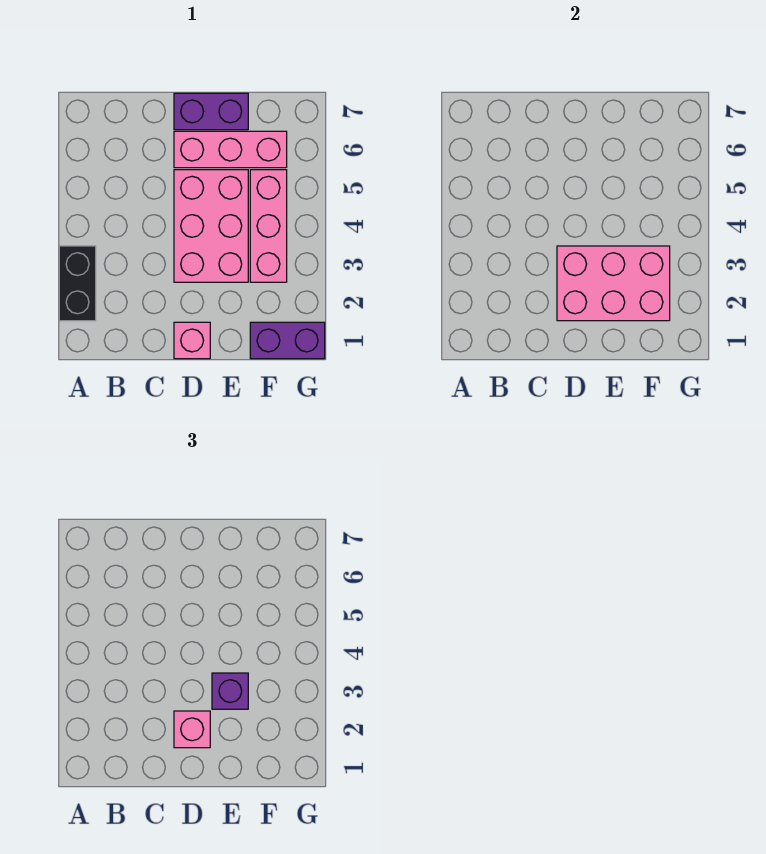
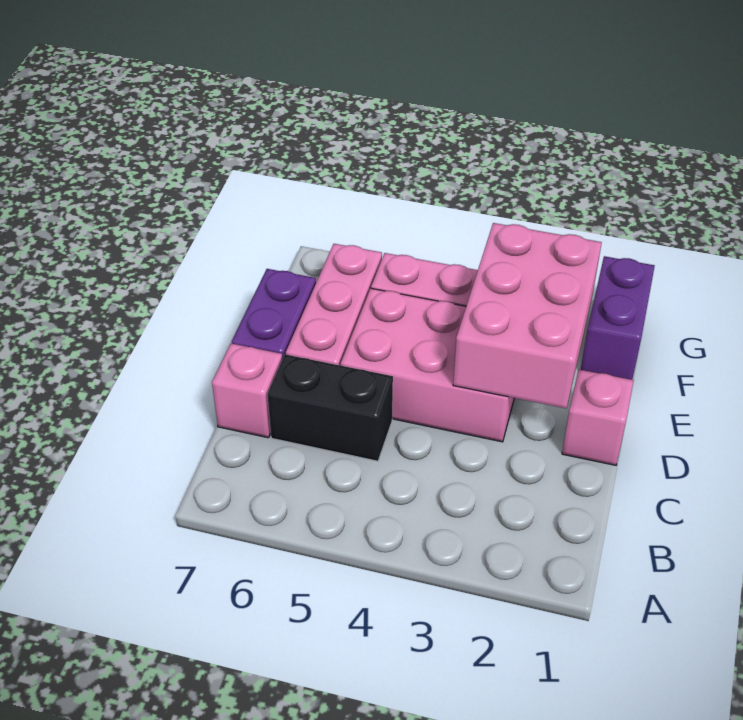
black 1x2 brick [59,246,96,321] -> black 1x2 brick moved to [267,354,393,461]
pink 1x1 brick [174,711,210,748] -> pink 1x1 brick moved to [212,343,282,438]
purple 1x1 brick [212,673,248,709] -> none

